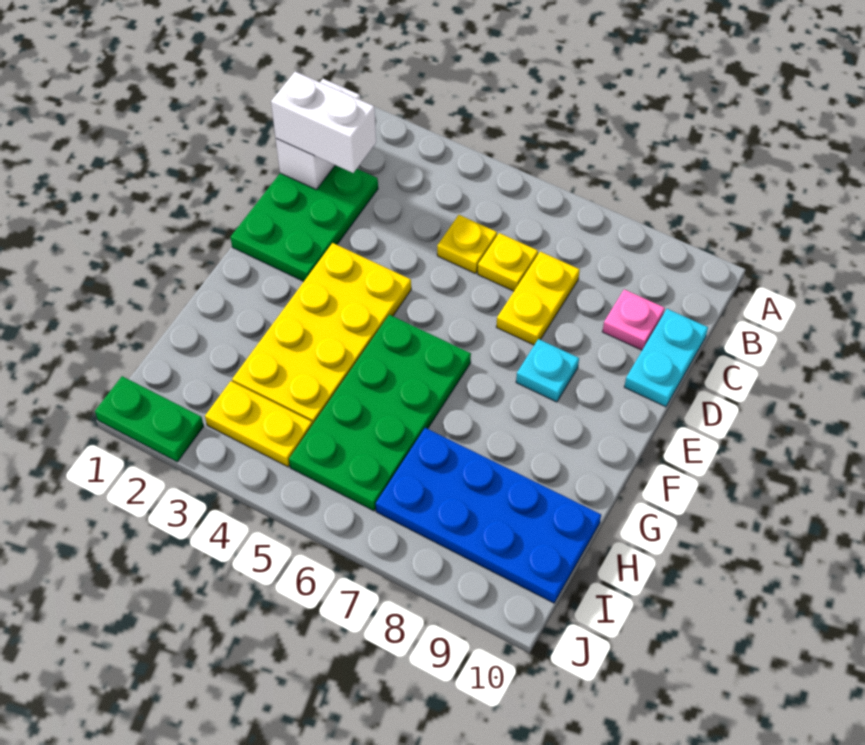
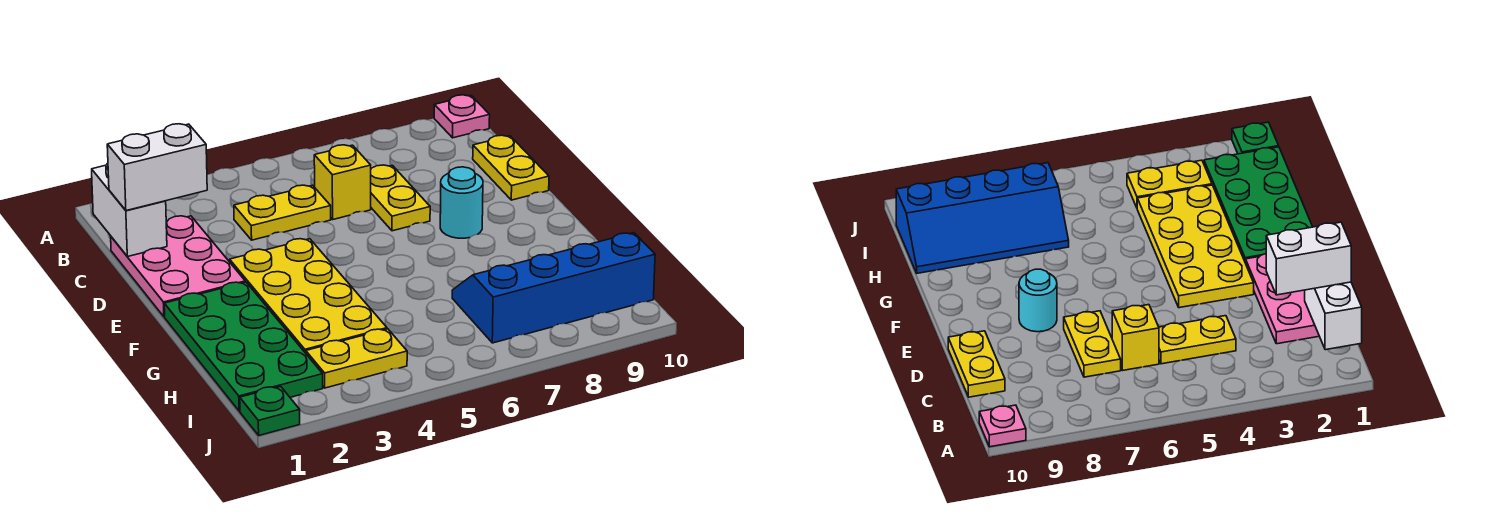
green 2x3 plate [231,165,378,281] -> pink 2x3 plate [111,216,245,317]
yellow 1x1 plate [437,215,497,273] -> yellow 1x2 plate [234,185,331,240]
yellow 1x1 plate [478,233,538,291] -> yellow 1x1 brick [314,145,371,219]
pink 1x1 plate [602,289,665,350] -> pink 1x1 plate moved to [434,95,490,138]
cyan 1x2 plate [624,309,708,407] -> yellow 1x2 plate [473,135,549,200]
cyan 1x1 plate [516,339,579,402] -> cyan 1x1 round brick [440,167,483,238]
green 2x4 plate [289,315,471,511] -> green 2x4 plate moved to [164,282,323,411]
blue 2x4 plate [376,428,601,603] -> blue 2x4 slope [452,233,655,343]
green 1x2 plate [95,376,204,462] -> green 1x1 plate [240,386,300,435]

